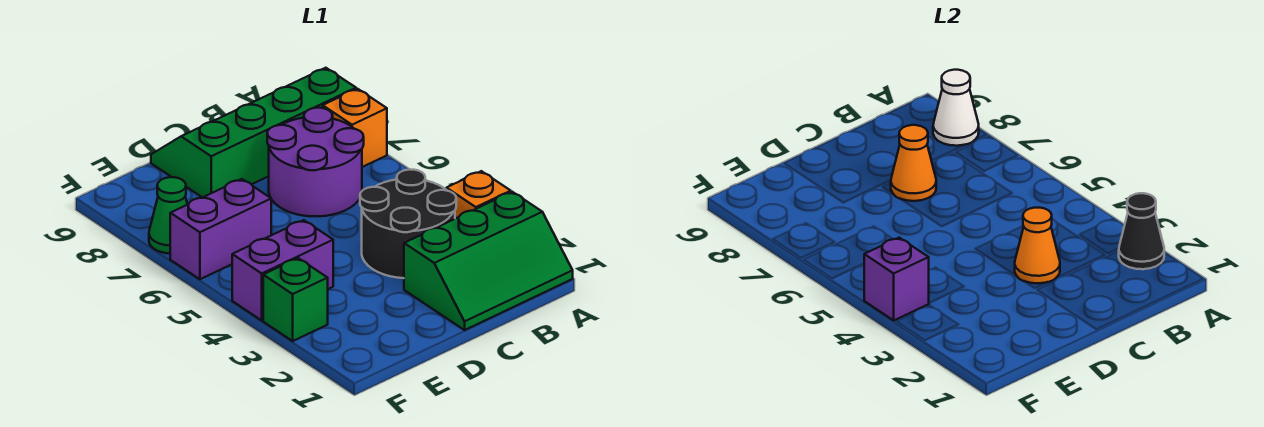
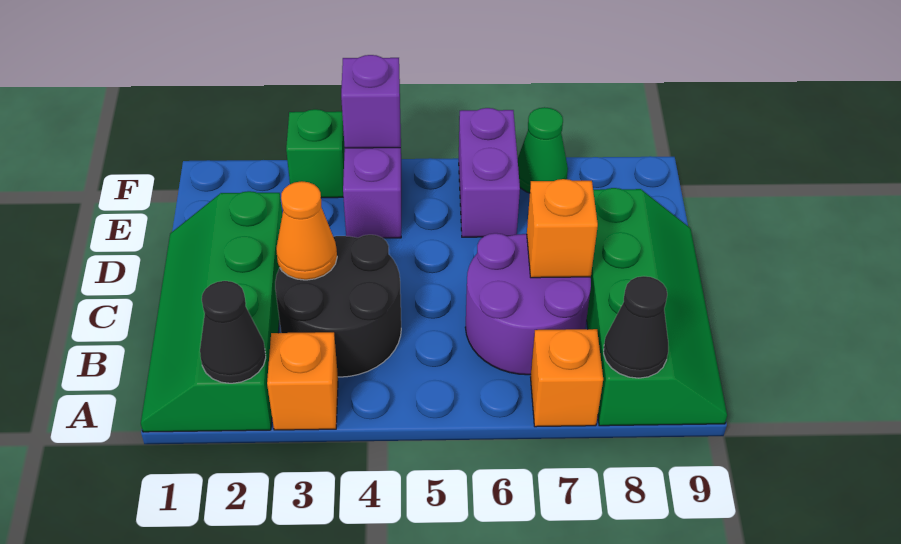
green 2x3 slope [404,192,573,330] -> green 2x4 slope [141,191,282,432]
white 1x1 cone [933,70,979,146] -> black 1x1 cone [604,276,668,378]
orange 1x1 cone [891,125,936,201] -> orange 1x1 brick [527,179,598,278]

